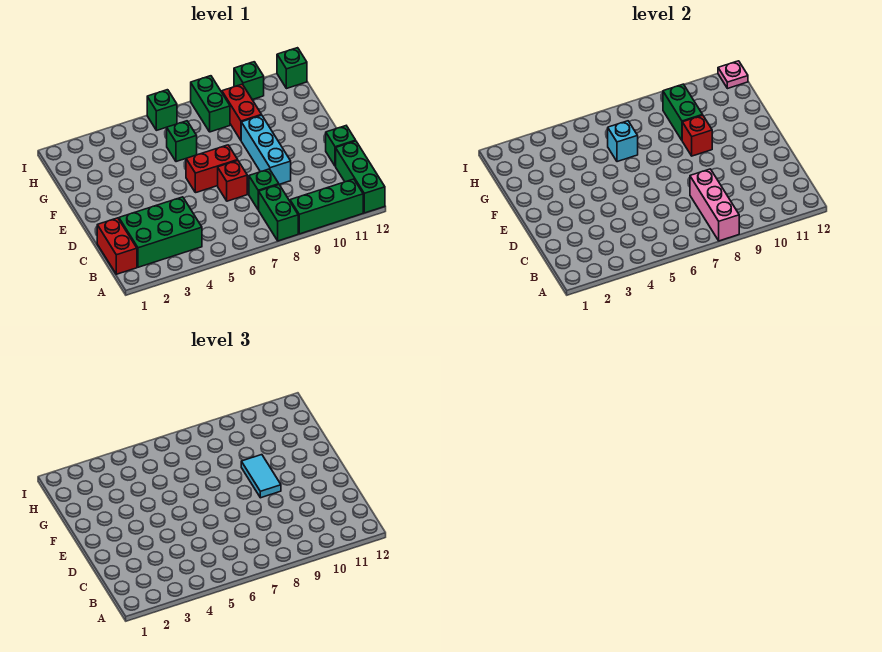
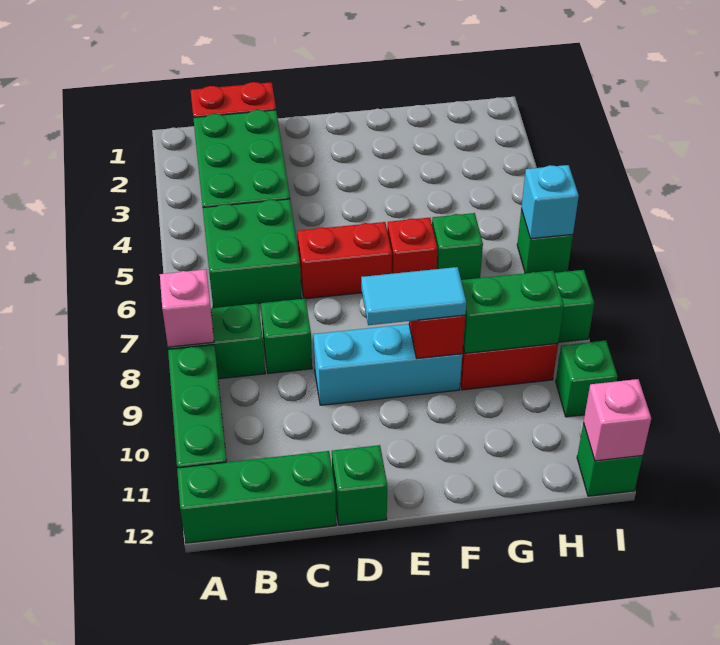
pink 1x3 brick [690,169,739,241] -> pink 1x1 brick [160,269,214,347]
none -> green 2x2 brick [203,199,302,308]
red 1x1 brick [218,161,247,201] -> red 1x1 brick moved to [387,218,438,274]
red 1x2 brick [186,145,238,193] -> red 1x2 brick turned to [297,222,392,299]
cyan 1x1 brick [608,121,638,162] -> cyan 1x1 brick moved to [521,165,579,239]
pink 1x1 plate [718,61,748,89] -> pink 1x1 brick [583,379,651,461]

